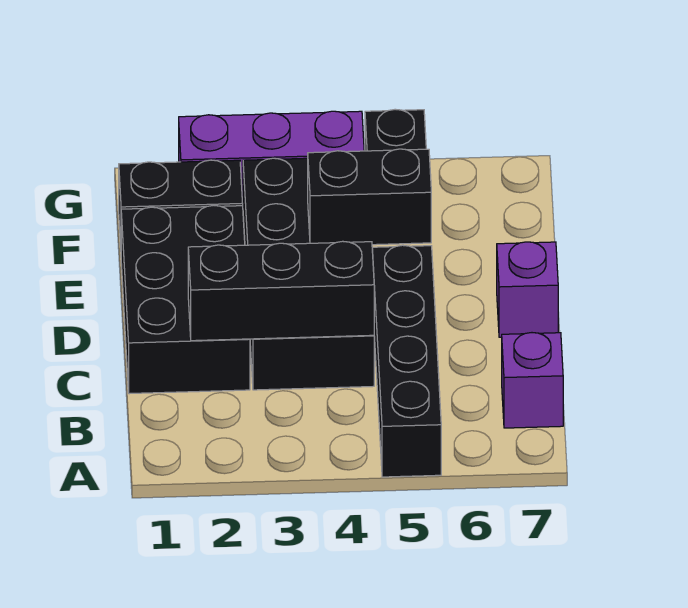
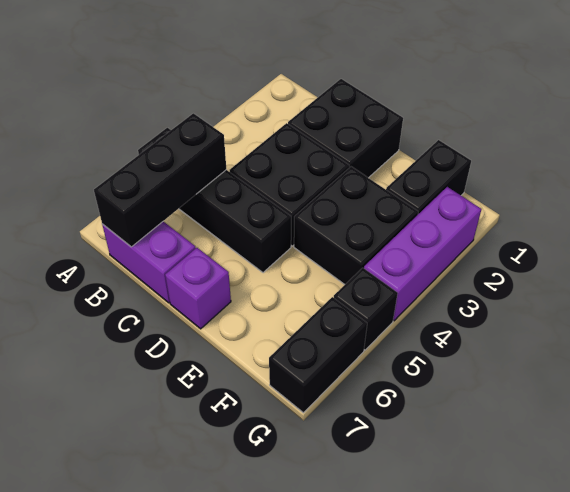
purple 1x1 brick [502,333,563,428] -> purple 1x2 brick [102,222,196,303]
black 2x3 brick [121,205,250,394] -> black 2x2 brick [288,79,403,178]
black 1x3 brick [188,241,374,341] -> black 1x3 brick moved to [94,113,226,247]
black 1x2 brick [308,149,431,245] -> black 1x2 brick moved to [269,297,367,413]

